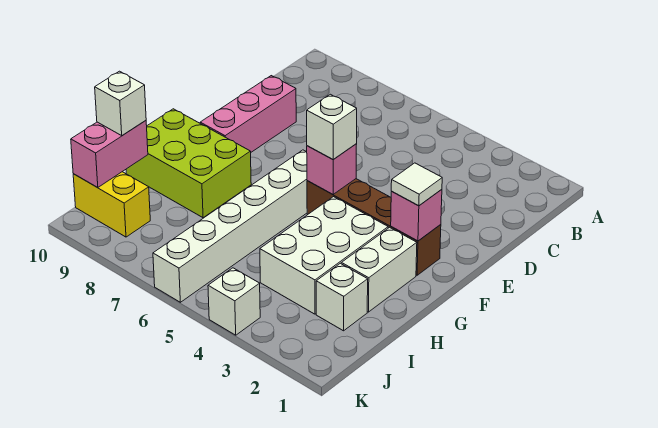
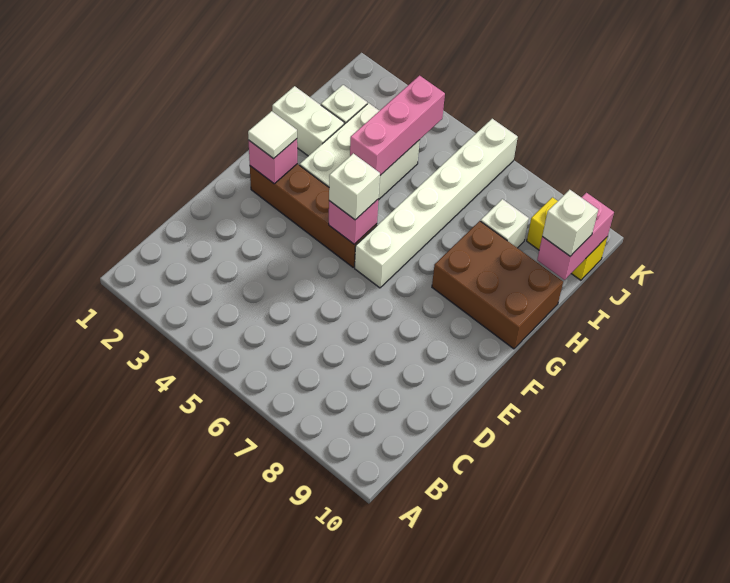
pink 1x3 brick [200,76,296,152] -> pink 1x3 brick moved to [350,76,445,175]
white 1x2 brick [341,227,417,312] -> white 1x2 brick turned to [272,86,344,156]
lime 2x3 brick [126,109,251,218] -> brown 2x3 brick [432,221,563,349]
white 1x1 brick [208,268,260,335] -> white 1x1 brick moved to [481,199,529,248]

